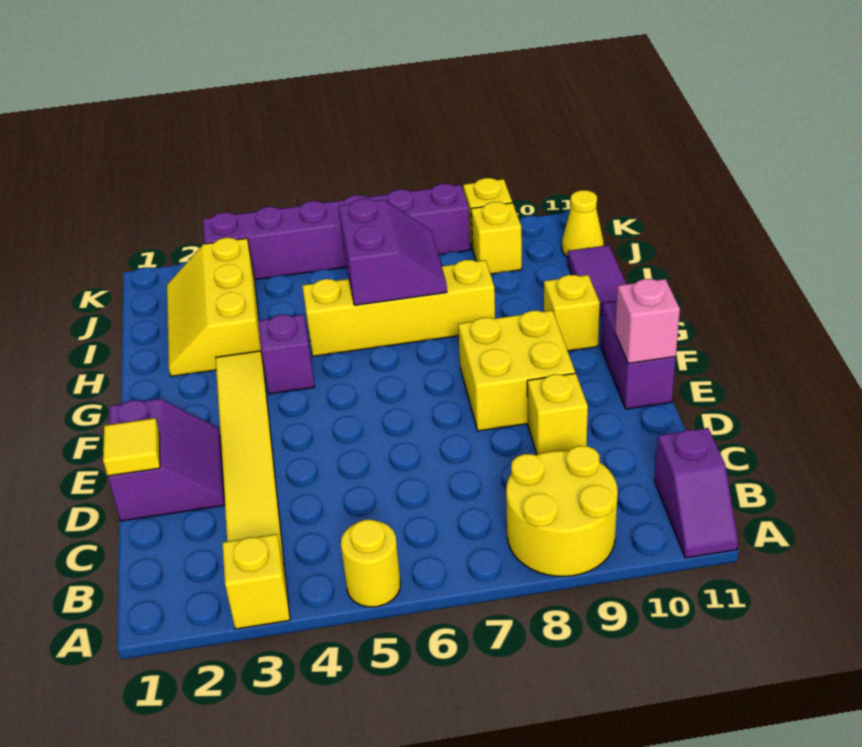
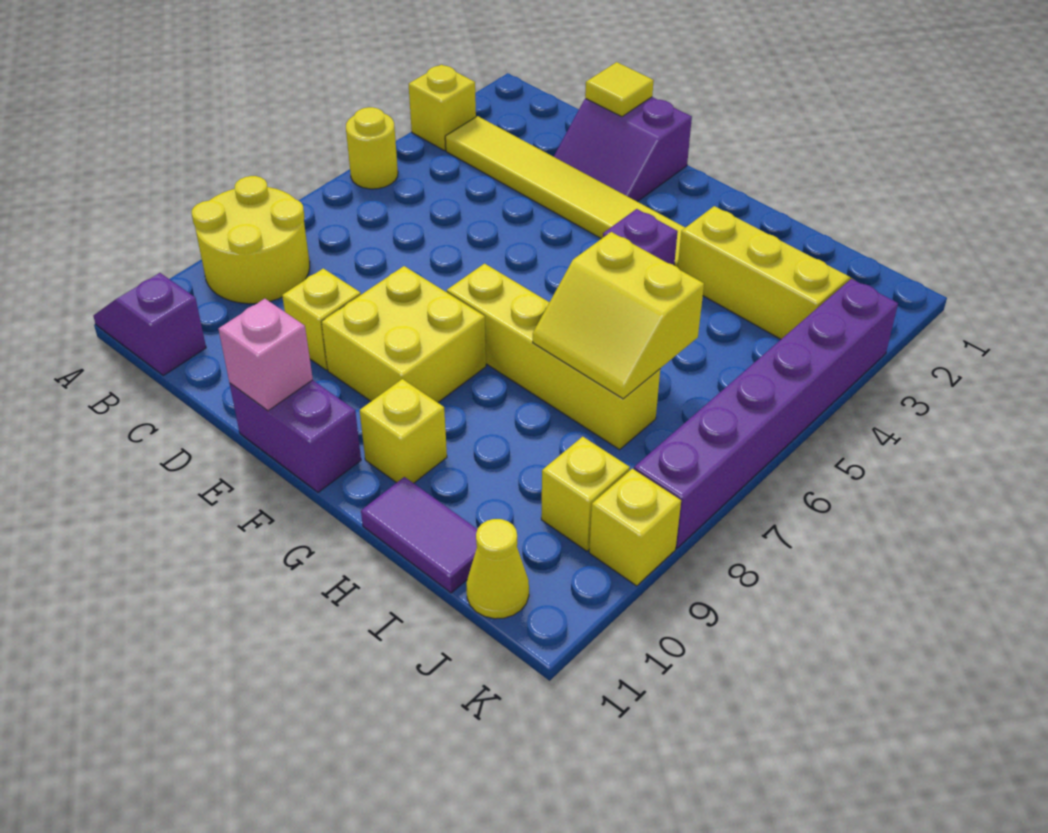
yellow 1x4 brick [302,260,495,356] -> yellow 1x4 brick turned to [447,264,660,450]
purple 2x2 slope [339,199,447,305] -> yellow 2x2 slope [533,232,704,399]

